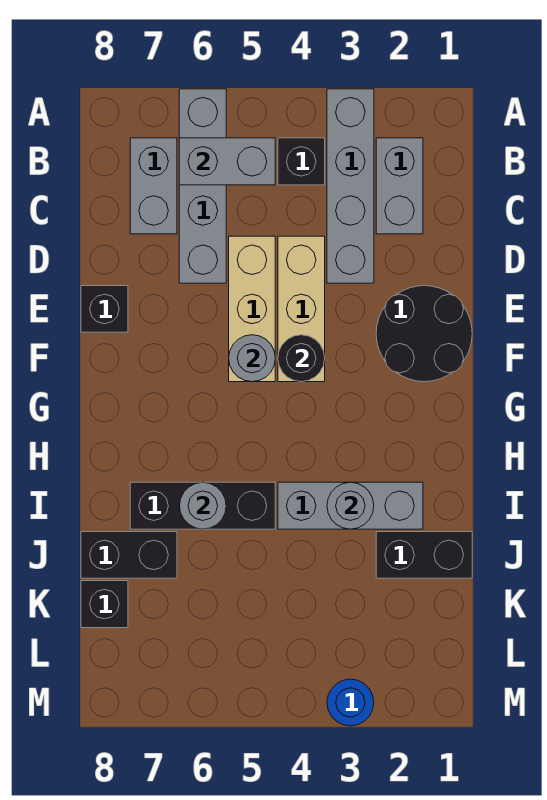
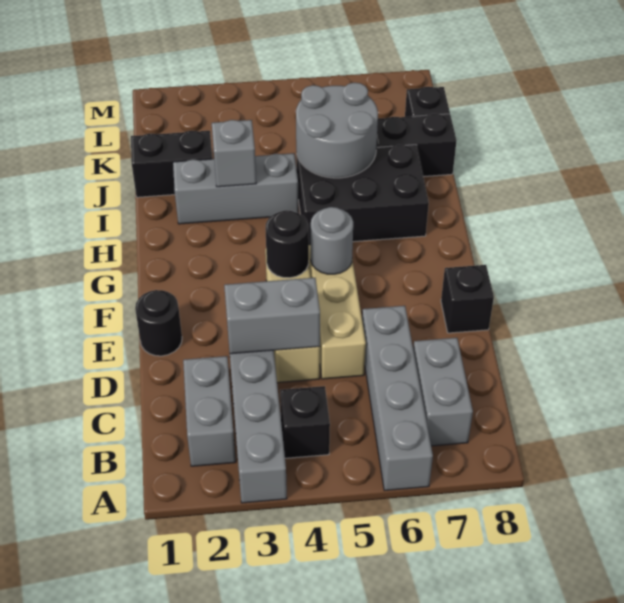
grey 1x2 brick [179,138,275,185] -> grey 1x2 brick moved to [224,278,320,354]
black 2x2 round brick [376,286,472,382] -> black 1x1 round brick [135,290,182,356]
grey 1x1 round brick [327,482,374,529] -> grey 1x1 brick [212,120,256,187]
black 1x3 brick [130,482,275,529] -> black 2x3 brick [296,145,429,245]
grey 1x1 round brick [180,482,226,529] -> grey 2x2 round brick [296,83,378,178]
blue 1x1 round brick [327,679,374,726] -> none

